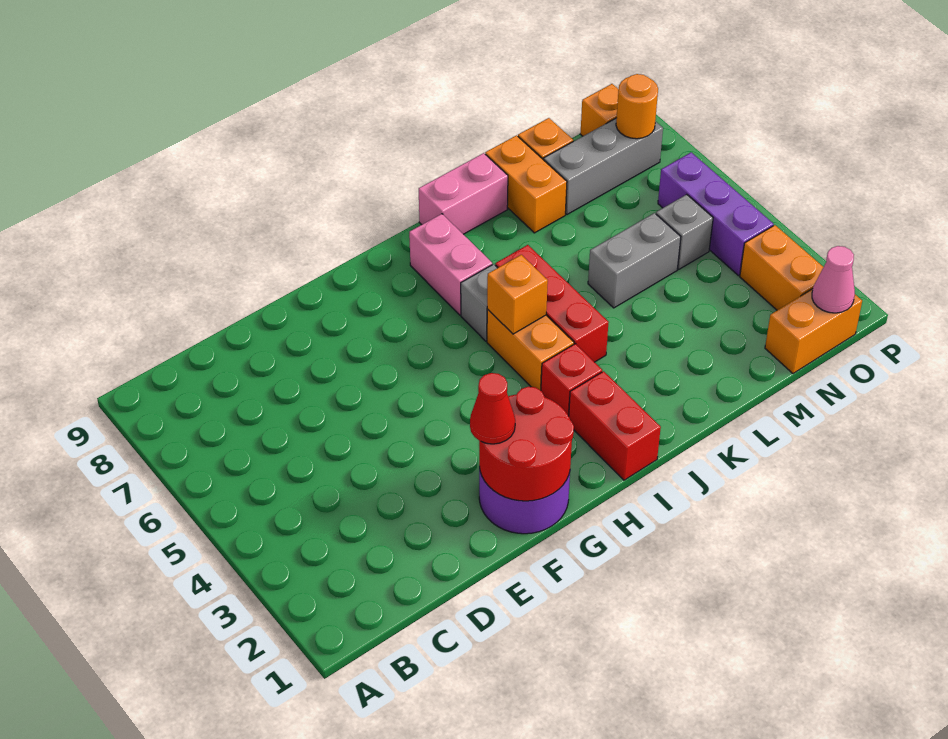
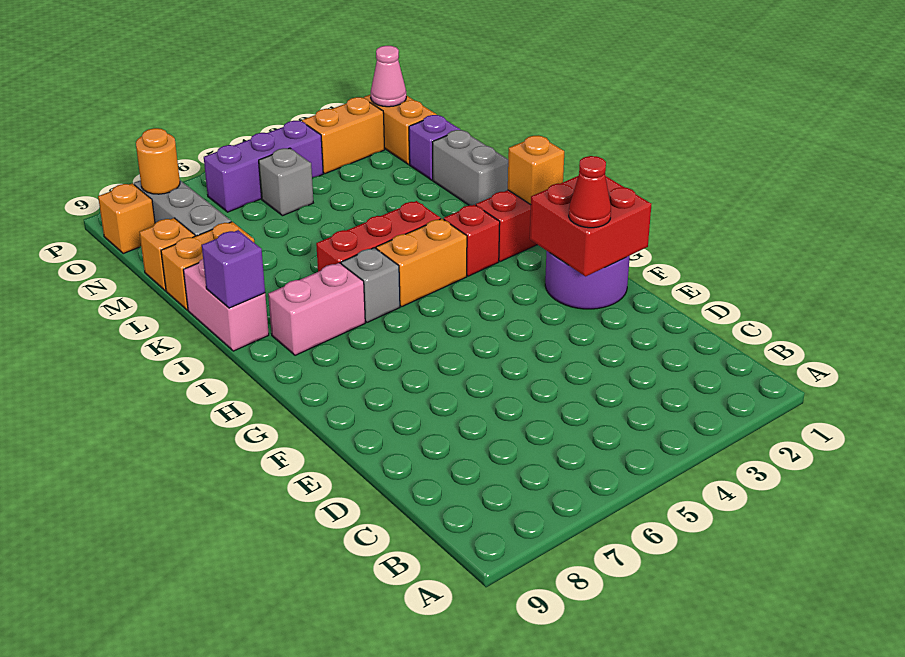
red 2x2 round brick [479,387,574,501] -> red 2x2 brick [530,175,651,276]
orange 1x1 brick [487,255,548,334] -> orange 1x1 brick moved to [508,136,564,205]
none -> purple 1x1 brick [202,230,265,308]
grey 1x2 brick [588,213,681,308] -> grey 1x2 brick moved to [432,130,508,205]
none -> purple 1x1 brick [409,115,460,180]

